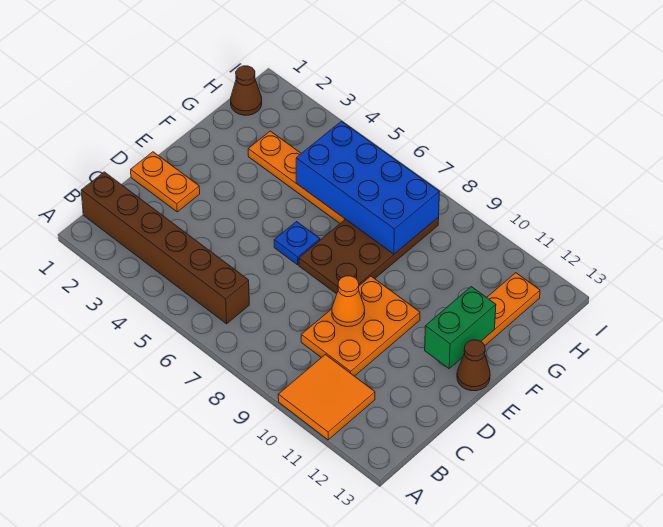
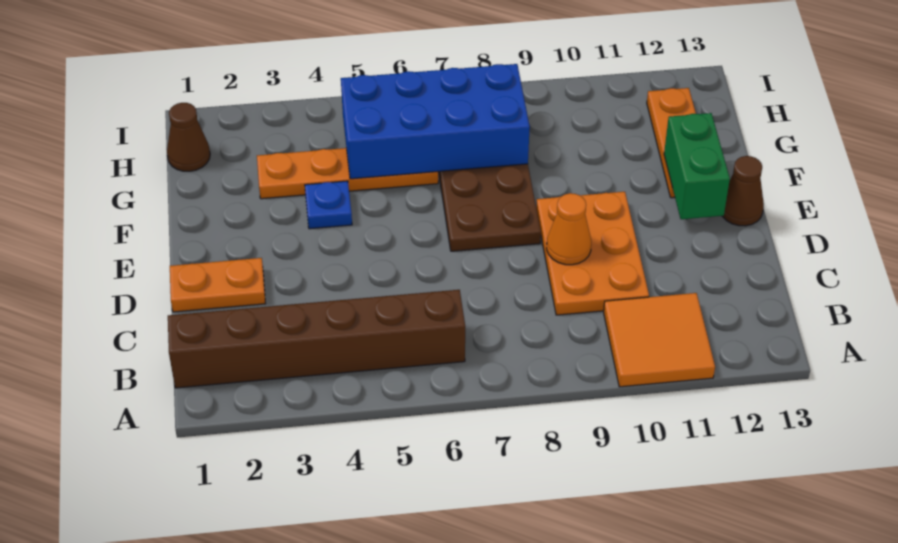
blue 1x1 plate [274,222,320,265] -> blue 1x1 plate moved to [305,181,352,229]

